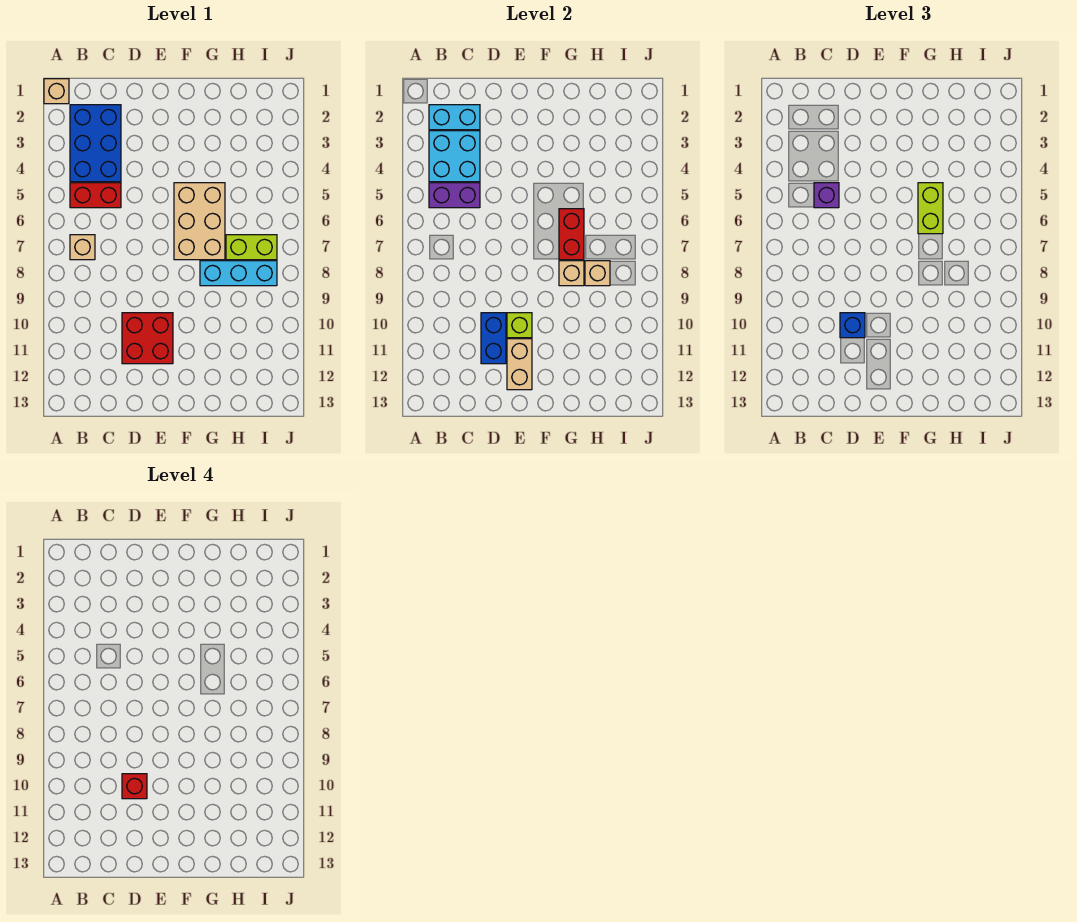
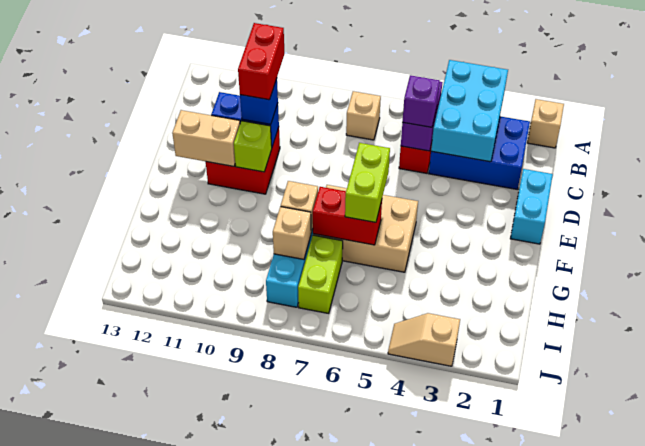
cyan 1x2 brick [429,105,480,130] -> cyan 1x2 brick moved to [510,169,553,244]
cyan 2x2 brick [429,131,480,182] -> cyan 2x3 brick [431,60,508,162]
red 1x1 brick [122,774,147,799] -> red 1x2 brick [238,23,284,100]
lime 1x2 brick [918,183,943,234] -> lime 1x2 brick turned to [345,143,390,222]
none -> tan 1x2 slope [388,313,460,366]

